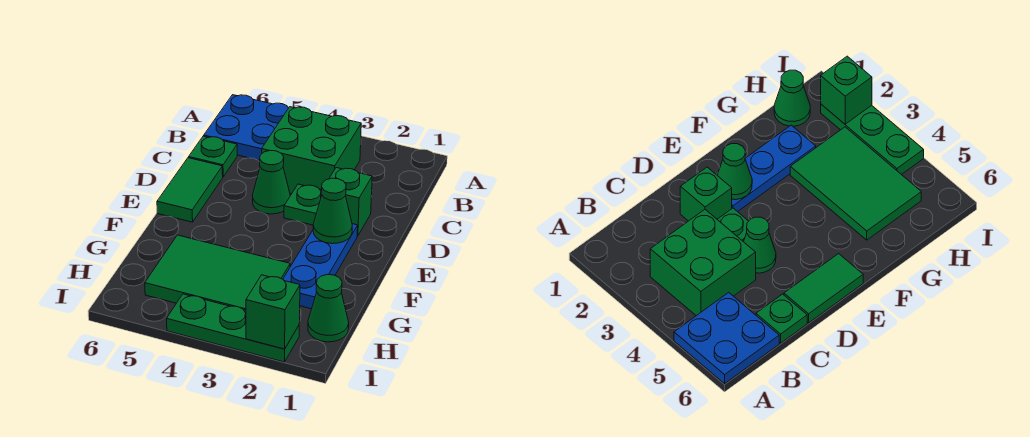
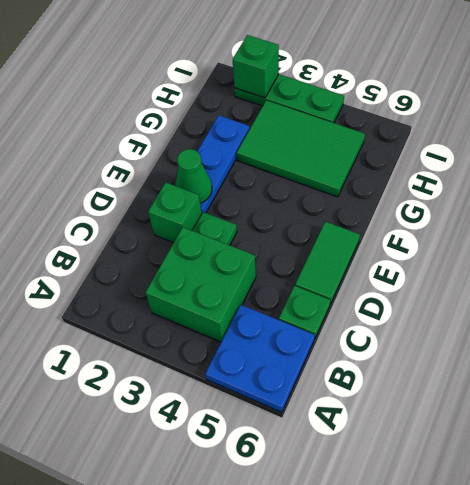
green 1x1 cone [253,151,290,214] -> none
green 1x1 cone [308,275,349,342] -> none

